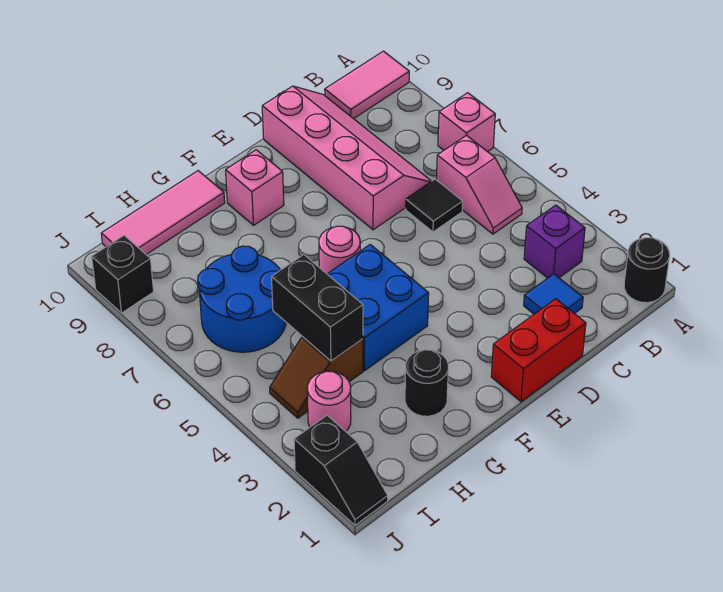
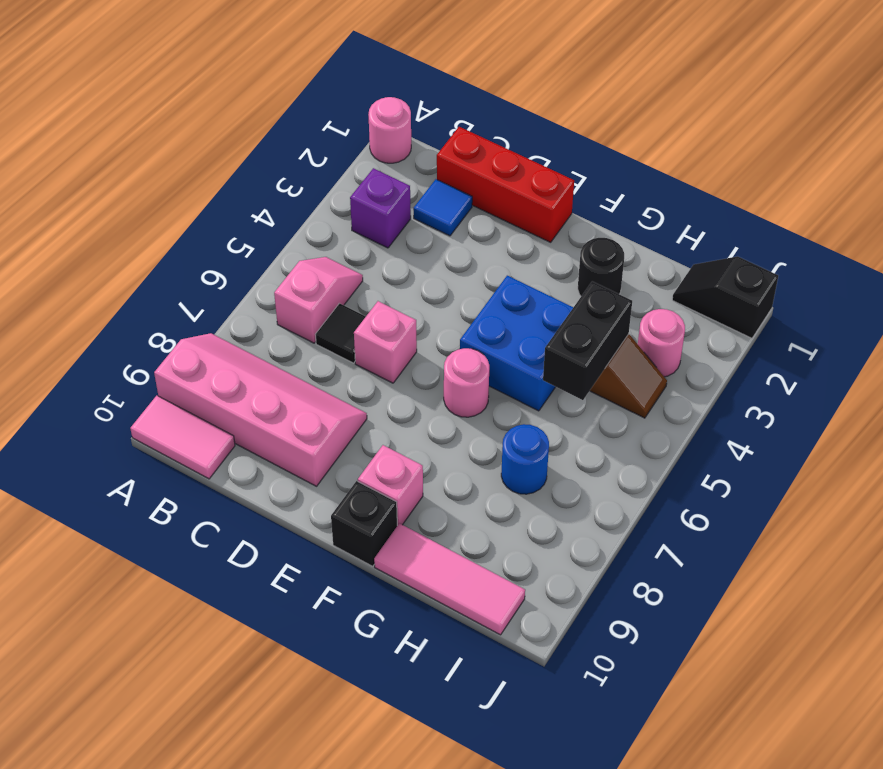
black 1x1 round brick [624,238,670,303] -> pink 1x1 round brick [368,97,411,163]
pink 1x1 brick [438,93,495,152] -> pink 1x1 brick moved to [354,301,417,383]
pink 2x4 slope [262,86,431,230] -> pink 2x4 slope turned to [154,333,367,486]
red 1x2 brick [491,299,586,402] -> red 1x3 brick [437,127,574,242]
blue 2x2 round brick [198,246,286,352] -> blue 1x1 round brick [501,424,549,494]
black 1x2 slope [294,415,388,525] -> black 1x2 slope turned to [672,257,778,338]
black 1x1 brick [92,235,154,313] -> black 1x1 brick moved to [331,481,397,566]

